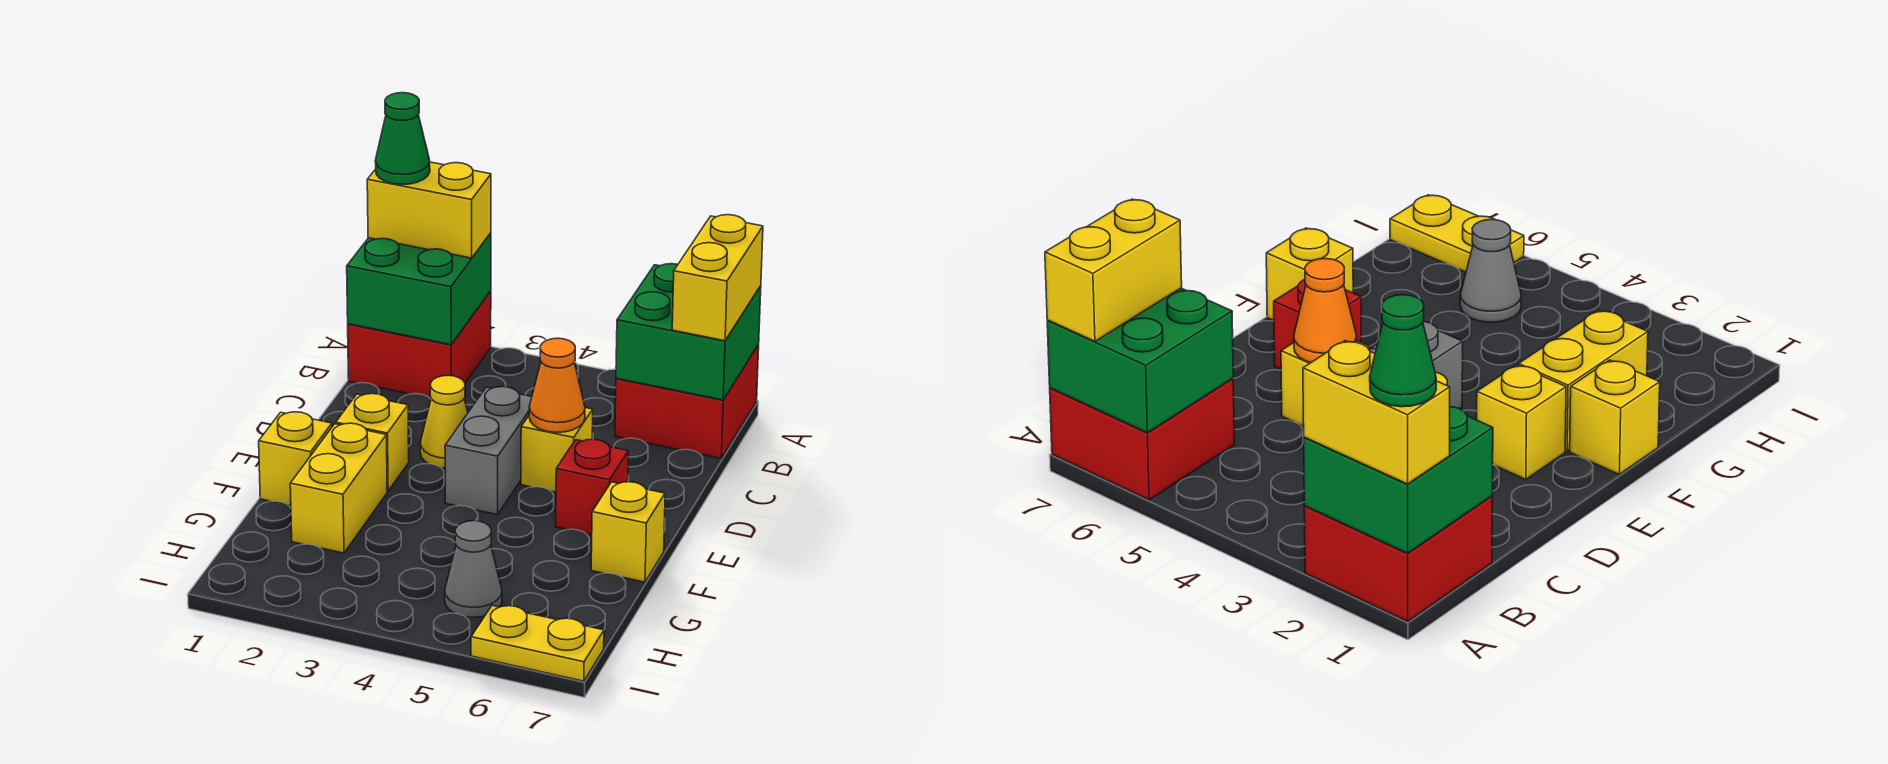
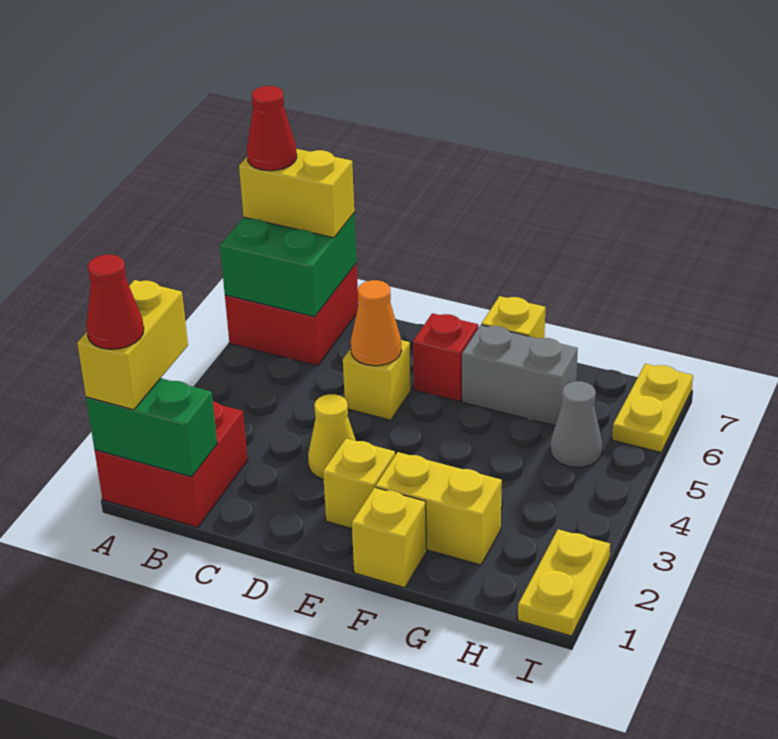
green 2x2 brick [347,233,491,345] -> green 1x2 brick [86,378,217,477]
green 1x1 cone [375,93,430,185] -> red 1x1 cone [86,255,144,349]
none -> red 1x1 cone [247,86,297,171]
grey 1x2 brick [445,387,532,515] -> grey 1x2 brick moved to [462,325,578,426]
none -> yellow 1x2 plate [518,529,610,636]

